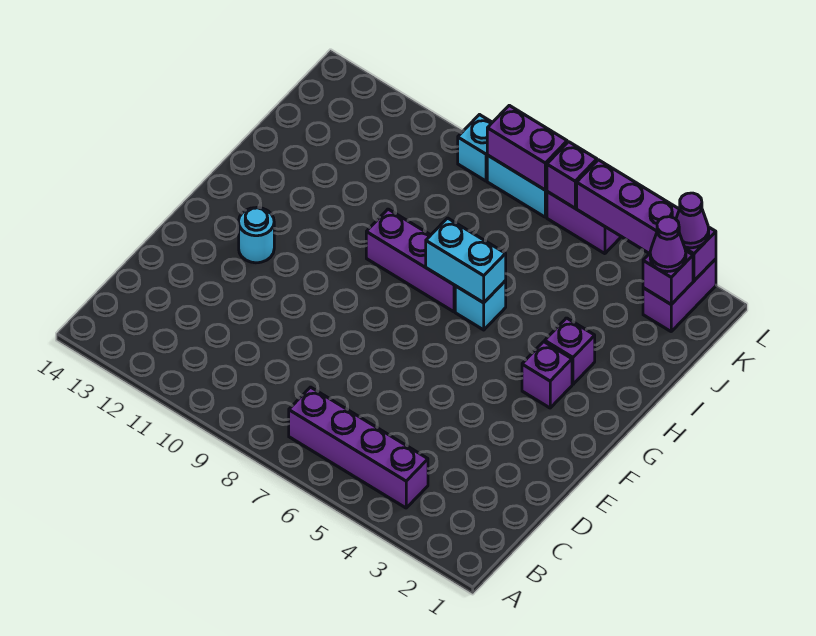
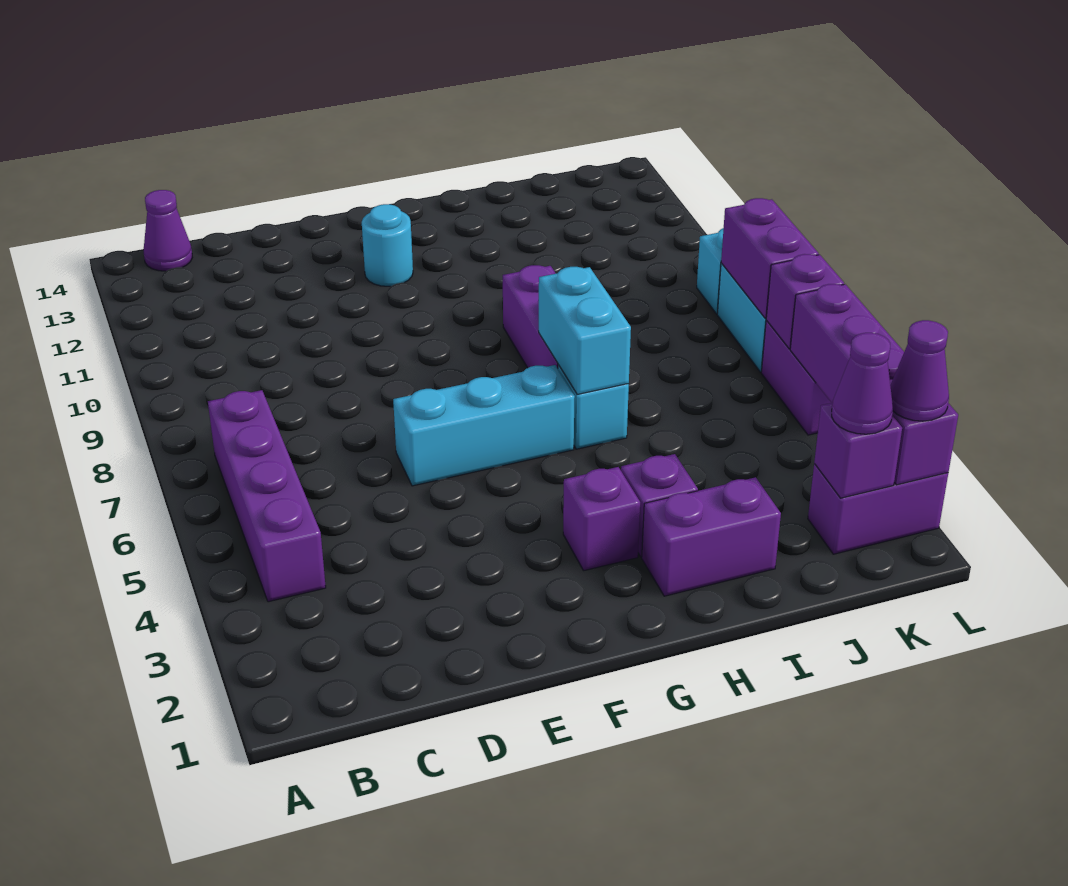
none -> purple 1x1 cone [144,190,192,271]
none -> cyan 1x3 brick [393,365,575,486]
none -> purple 1x2 brick [642,477,781,596]

